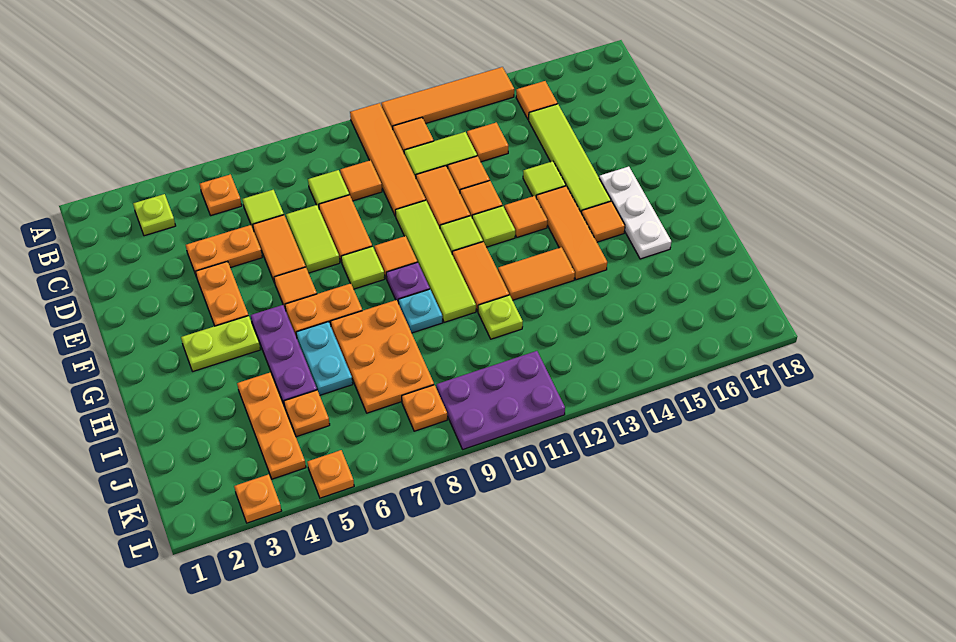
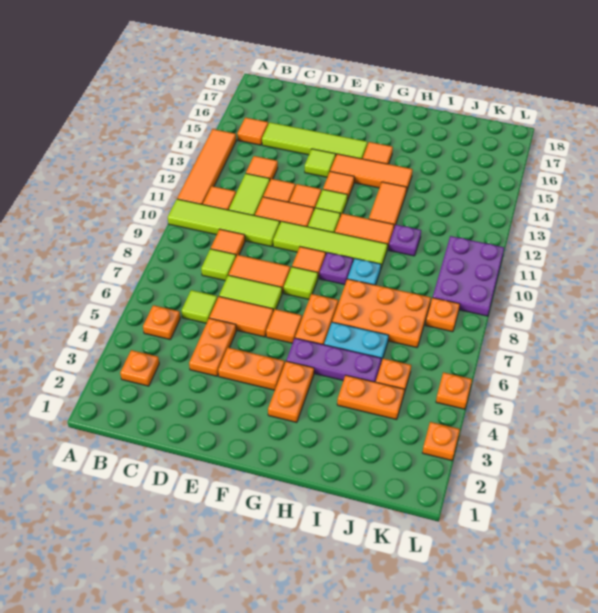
orange 1x4 tile [350,103,426,216] -> lime 1x4 tile [168,199,280,247]
lime 1x1 plate [133,194,176,236] -> orange 1x1 plate [120,350,159,386]
white 1x3 plate [599,167,671,259] -> none
lime 1x2 plate [181,316,260,371] -> orange 1x2 plate [268,361,314,423]
orange 1x3 plate [237,372,306,479] -> orange 1x2 plate [337,375,404,420]
lime 1x1 plate [478,295,523,339] -> purple 1x1 plate [389,225,421,256]

